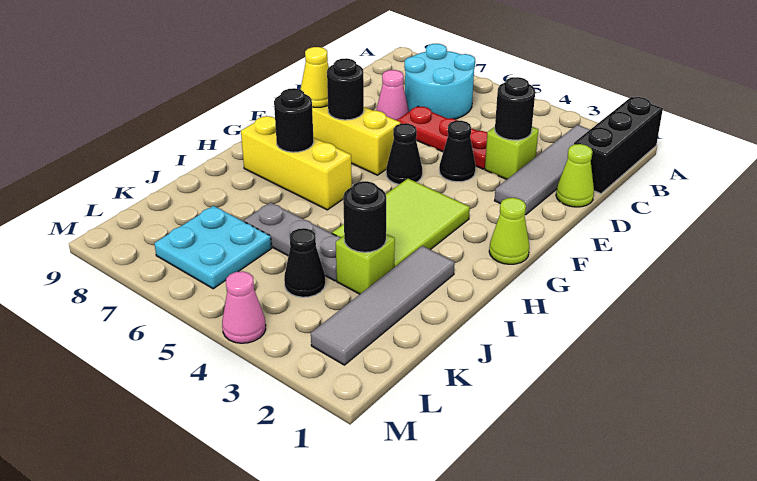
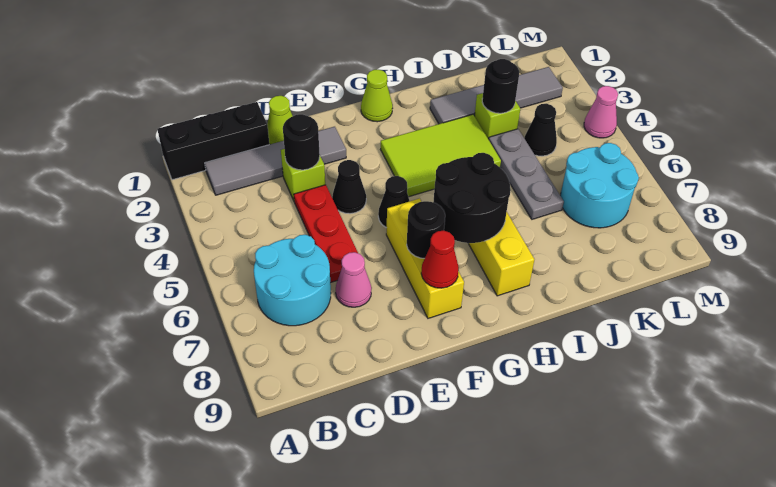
yellow 1x1 cone [301,47,329,107] -> red 1x1 cone [421,231,459,288]
black 1x1 round brick [274,88,314,152] -> black 2x2 round brick [433,153,511,243]
cyan 2x2 plate [154,206,272,289] -> cyan 2x2 round brick [560,143,639,228]

